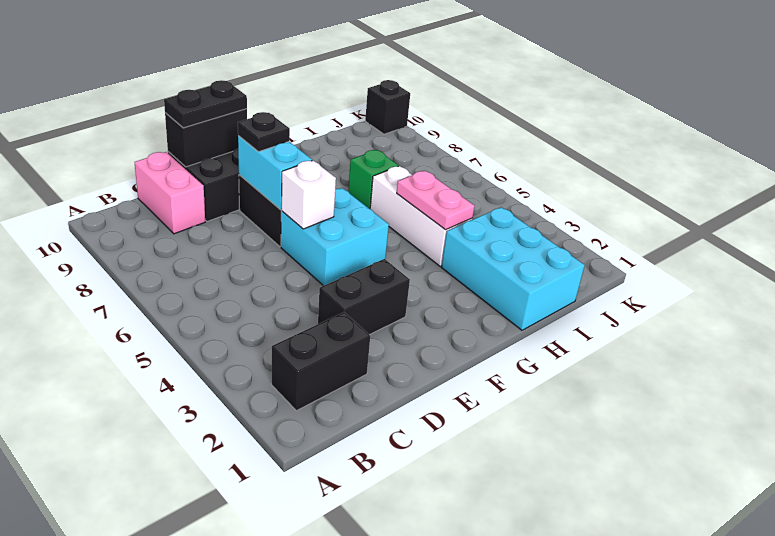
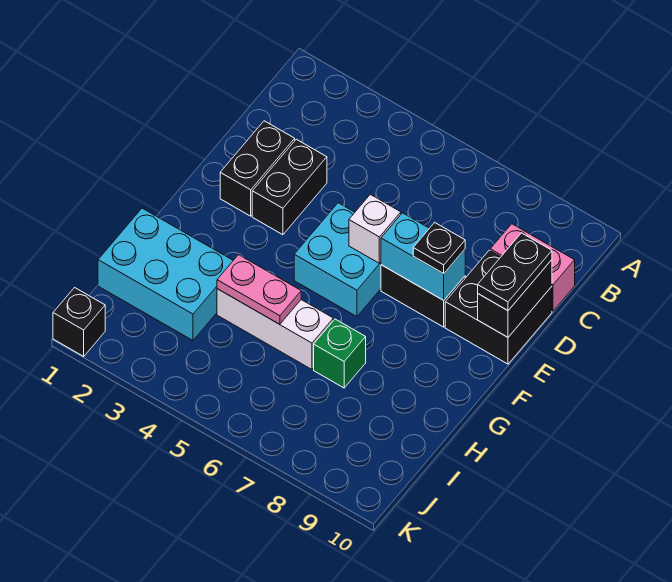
black 1x2 brick [272,312,370,411] -> black 1x2 brick moved to [220,121,295,216]
black 1x1 brick [365,80,410,134] -> black 1x1 brick moved to [53,288,105,356]

